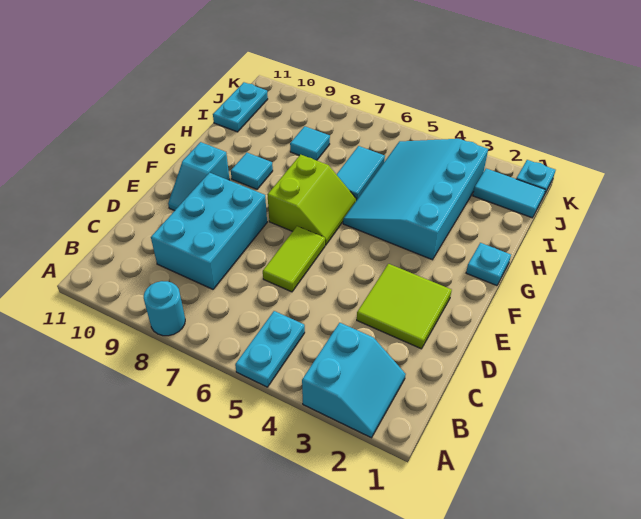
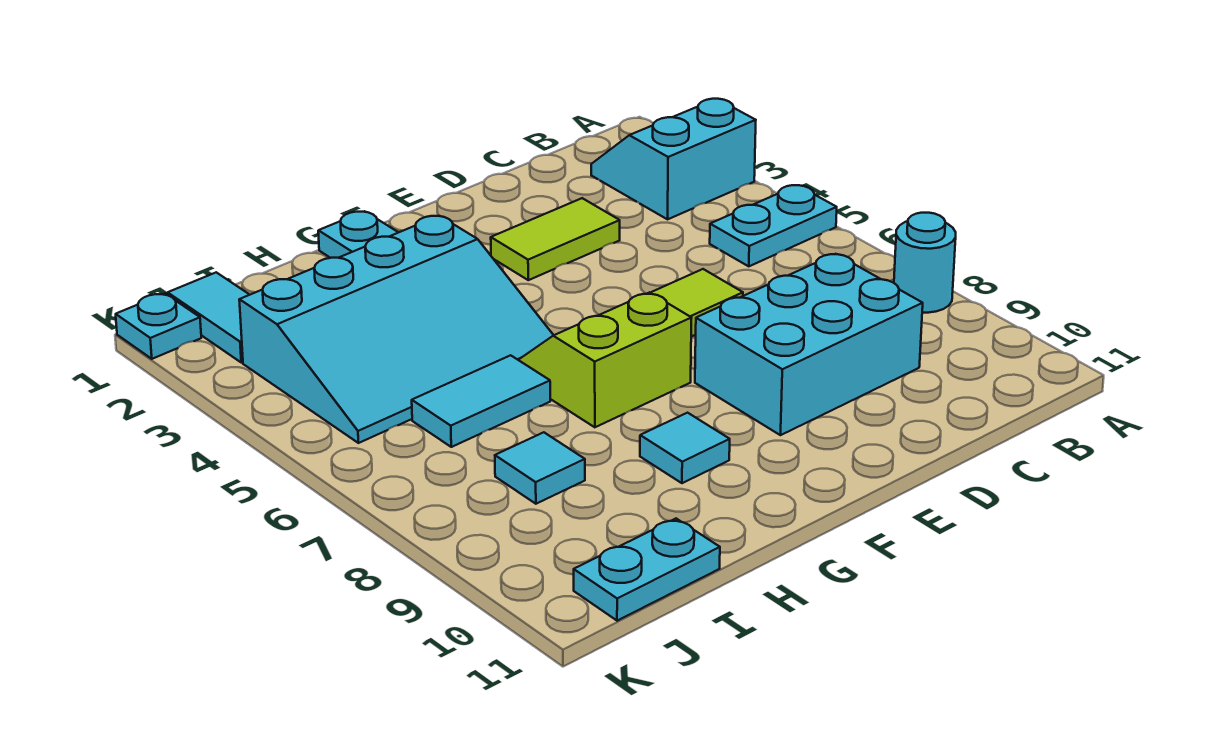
lime 2x2 tile [357,264,452,349] -> lime 1x2 tile [491,198,620,280]
cyan 1x2 slope [168,142,230,211] -> none

